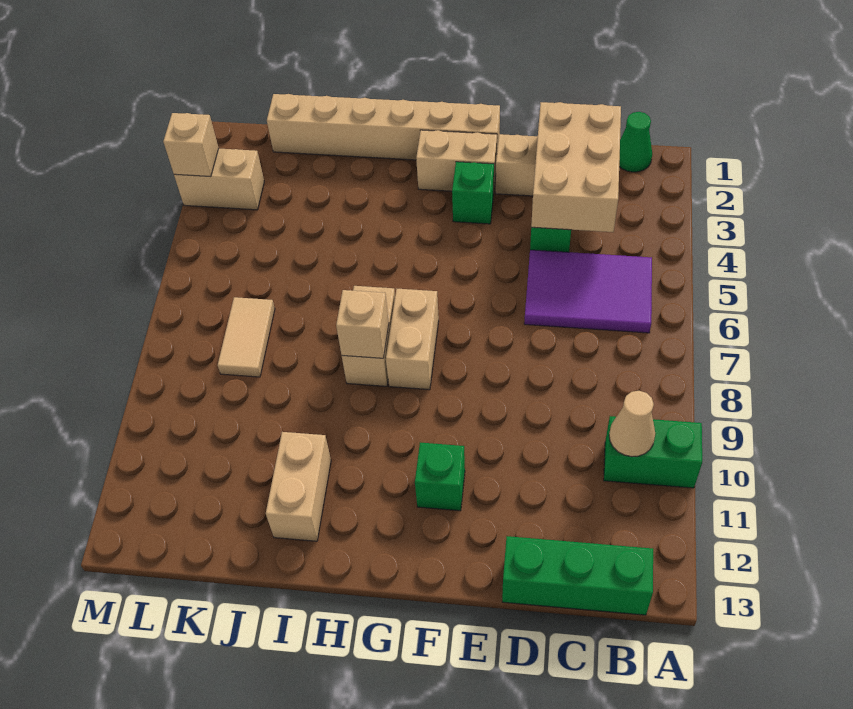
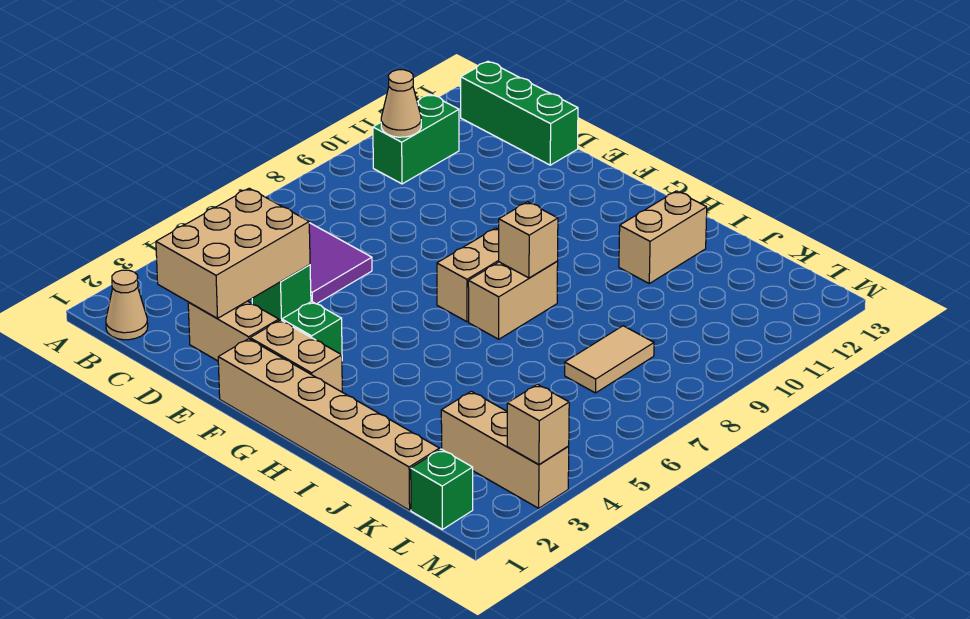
green 1x2 brick [604,416,702,488] -> green 1x2 brick turned to [373,94,459,184]
green 1x1 cone [619,112,652,172] -> tan 1x1 cone [106,270,148,340]
green 1x1 brick [415,443,465,511] -> green 1x1 brick moved to [411,449,473,529]
tan 1x2 brick [174,149,264,210] -> tan 1x3 brick [441,391,569,508]

